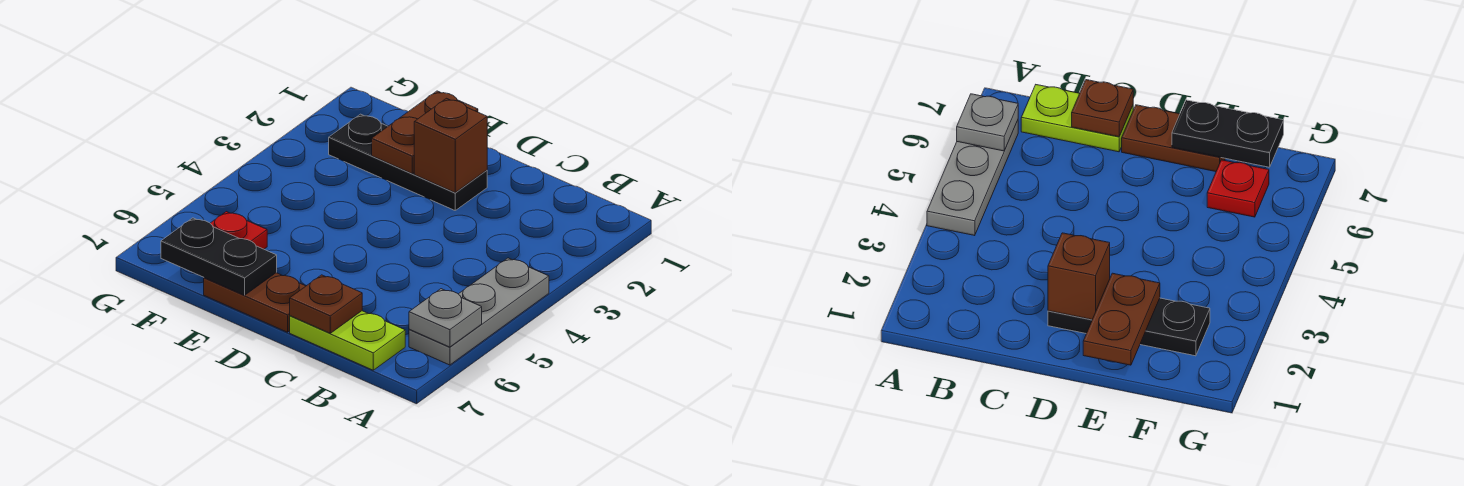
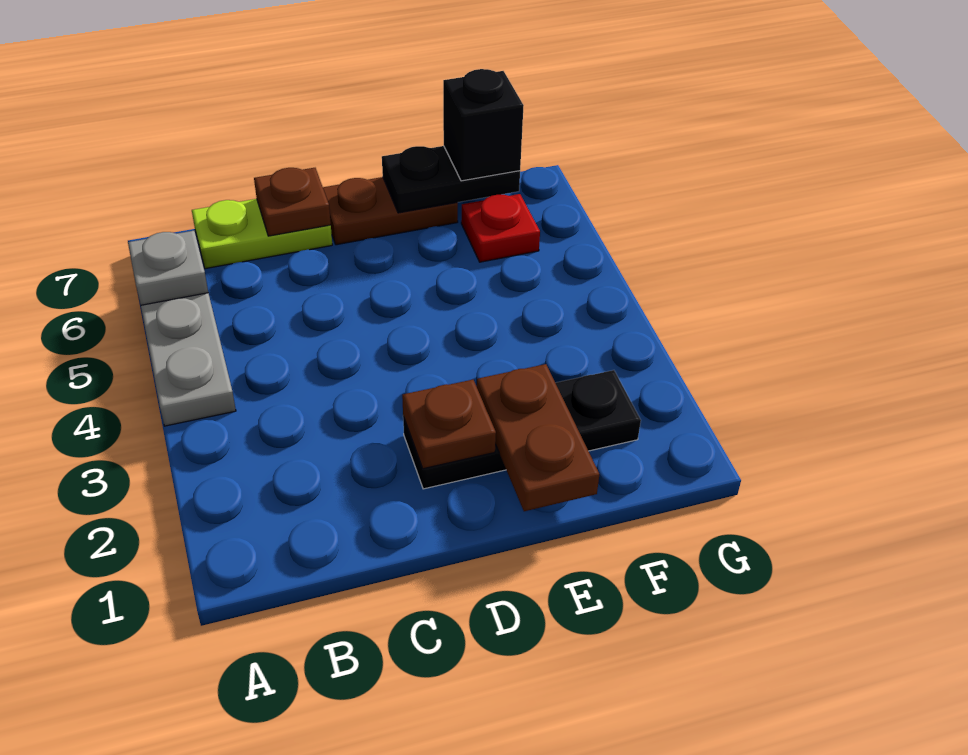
brown 1x1 brick [414,98,487,193] -> brown 1x1 plate [402,380,496,469]
none -> black 1x1 brick [443,69,524,181]

